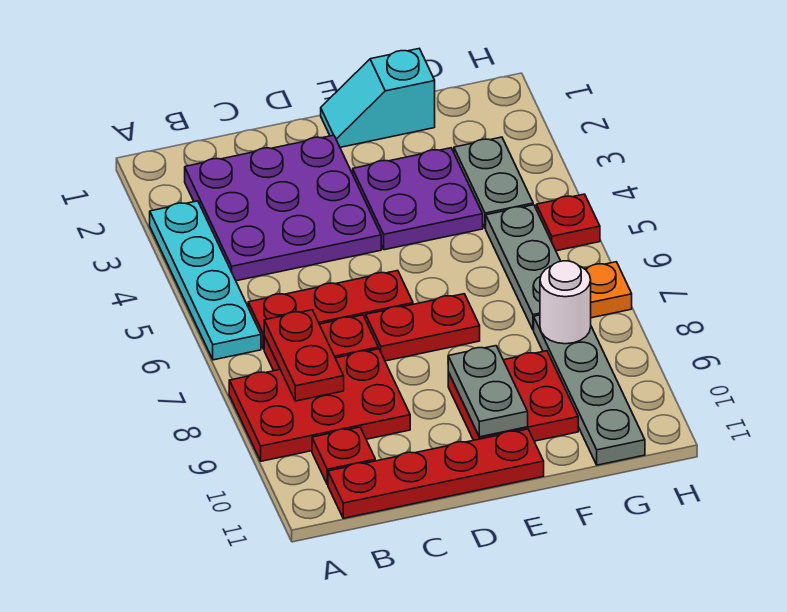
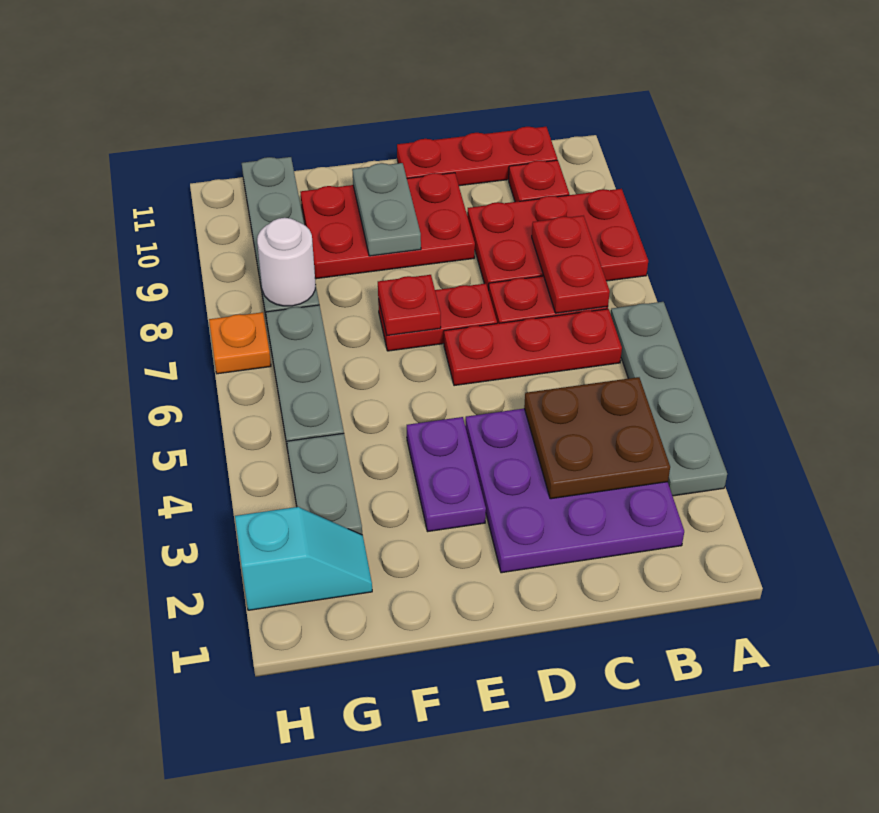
cyan 1x4 plate [150,201,261,360] -> grey 1x4 plate [611,302,727,496]
none -> brown 2x2 plate [524,377,670,499]
red 1x4 plate [328,429,544,518] -> red 1x3 plate [397,127,557,186]
cyan 1x2 slope [321,49,435,147] -> cyan 1x2 slope moved to [235,507,372,610]
purple 2x2 plate [353,148,483,250] -> purple 1x2 plate [407,417,486,532]
red 2x2 plate [448,351,578,441] -> red 2x3 plate [301,173,475,279]
red 1x1 plate [536,194,600,251] -> red 1x1 plate moved to [378,275,441,335]

